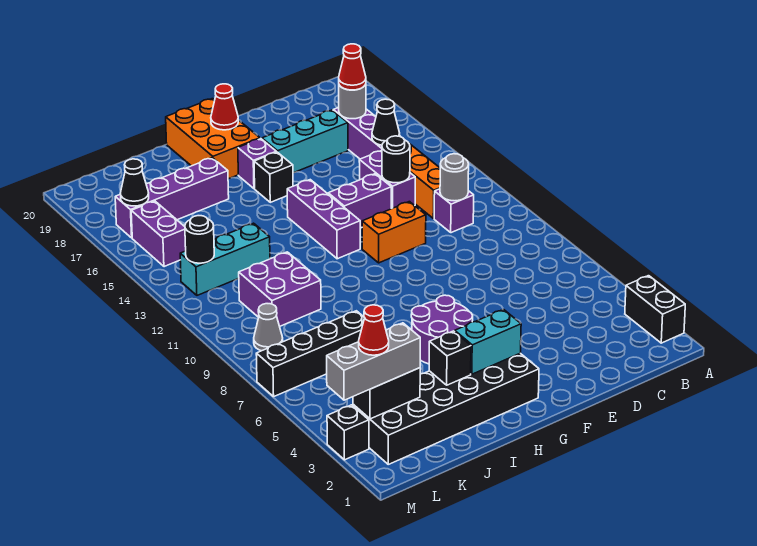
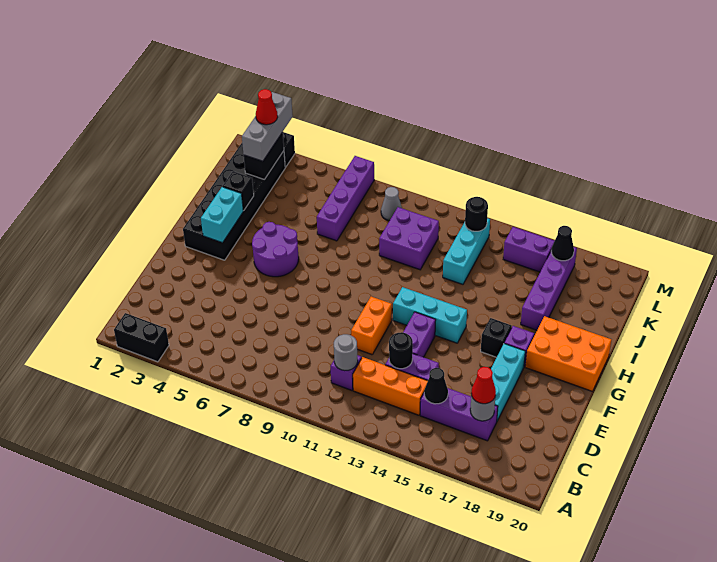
purple 1x3 brick [287,180,360,259] -> cyan 1x3 brick [393,287,467,343]
red 1x1 cone [211,84,238,130] -> none
black 1x4 brick [256,311,365,397] -> purple 1x4 brick [317,156,374,241]

